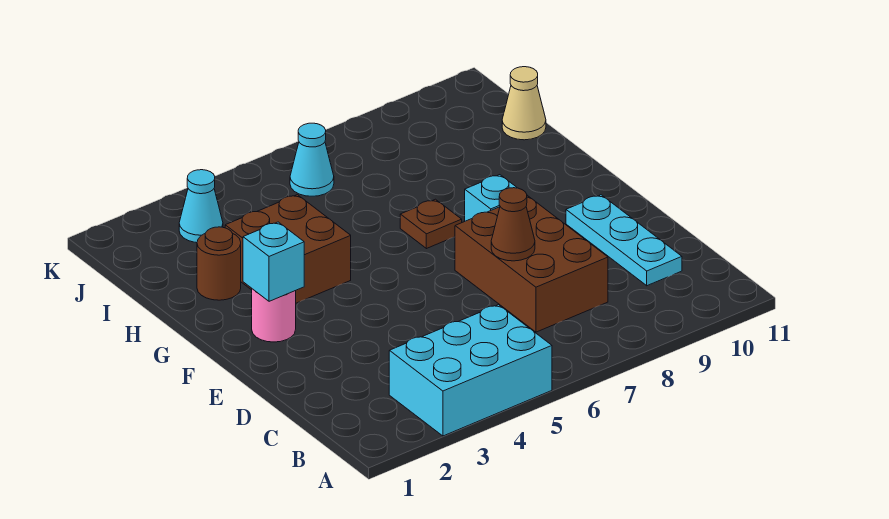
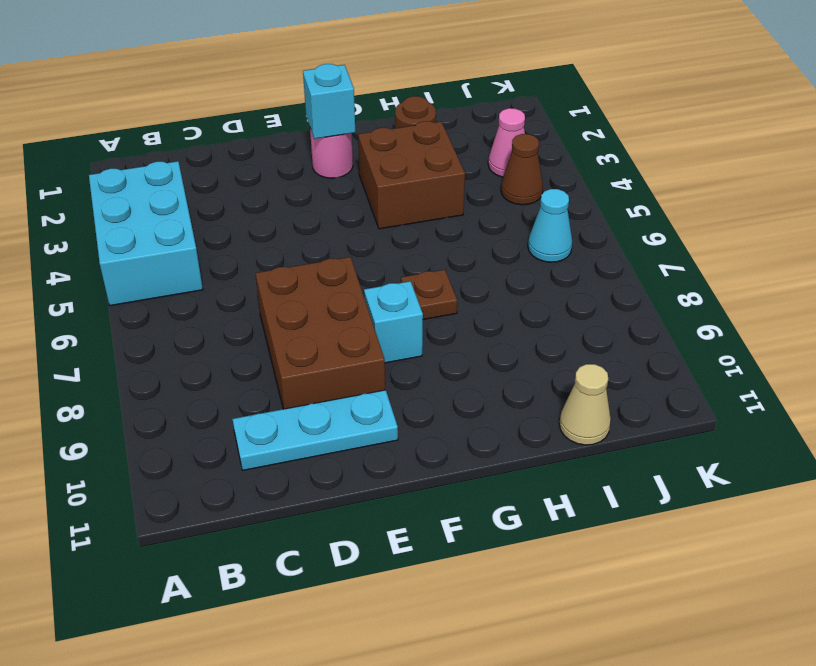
brown 2x3 brick [455,195,608,332] -> brown 2x3 brick turned to [255,257,385,409]
brown 1x1 cone [491,188,535,261] -> brown 1x1 cone moved to [501,134,543,205]
cyan 1x1 cone [179,170,223,243] -> pink 1x1 cone [488,108,525,177]

